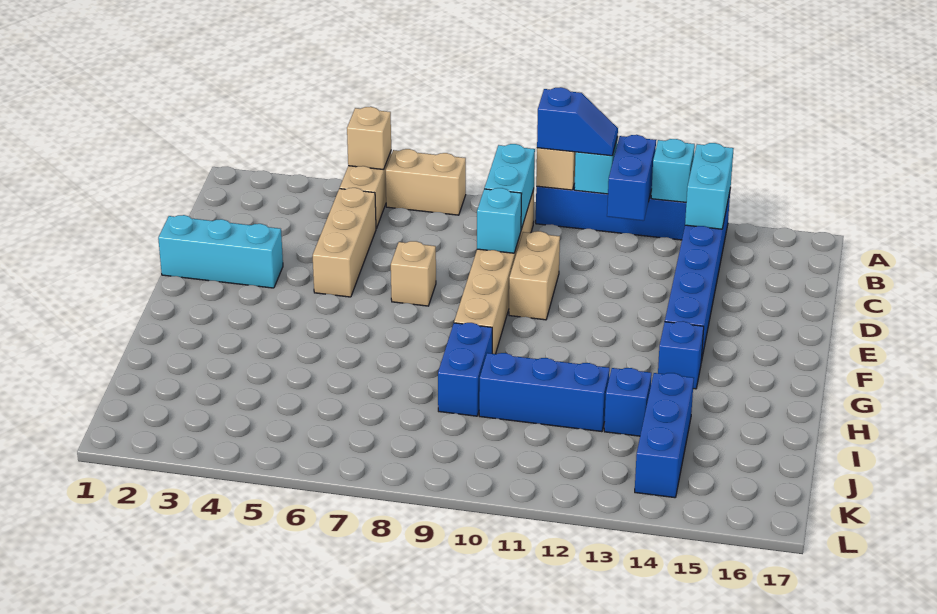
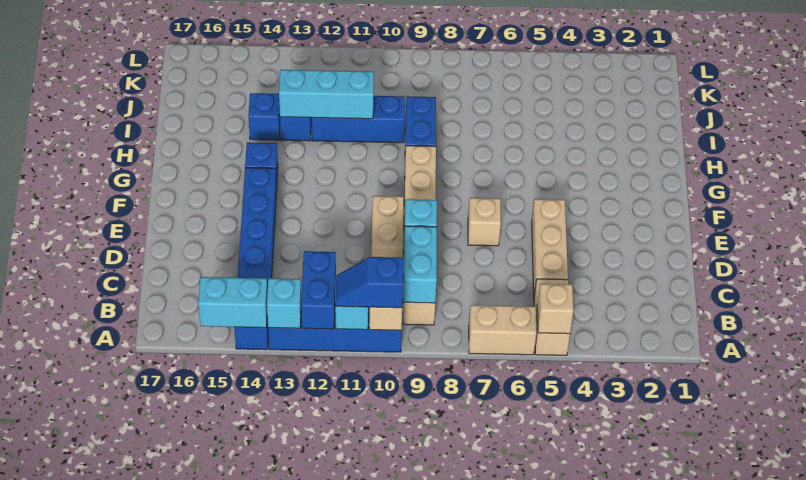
cyan 1x2 brick [685,143,734,229] -> cyan 1x2 brick turned to [198,277,268,328]
cyan 1x3 brick [158,215,283,288] -> cyan 1x3 brick moved to [279,70,374,119]
blue 1x3 brick [635,373,694,498] -> blue 1x1 brick [248,93,280,140]

